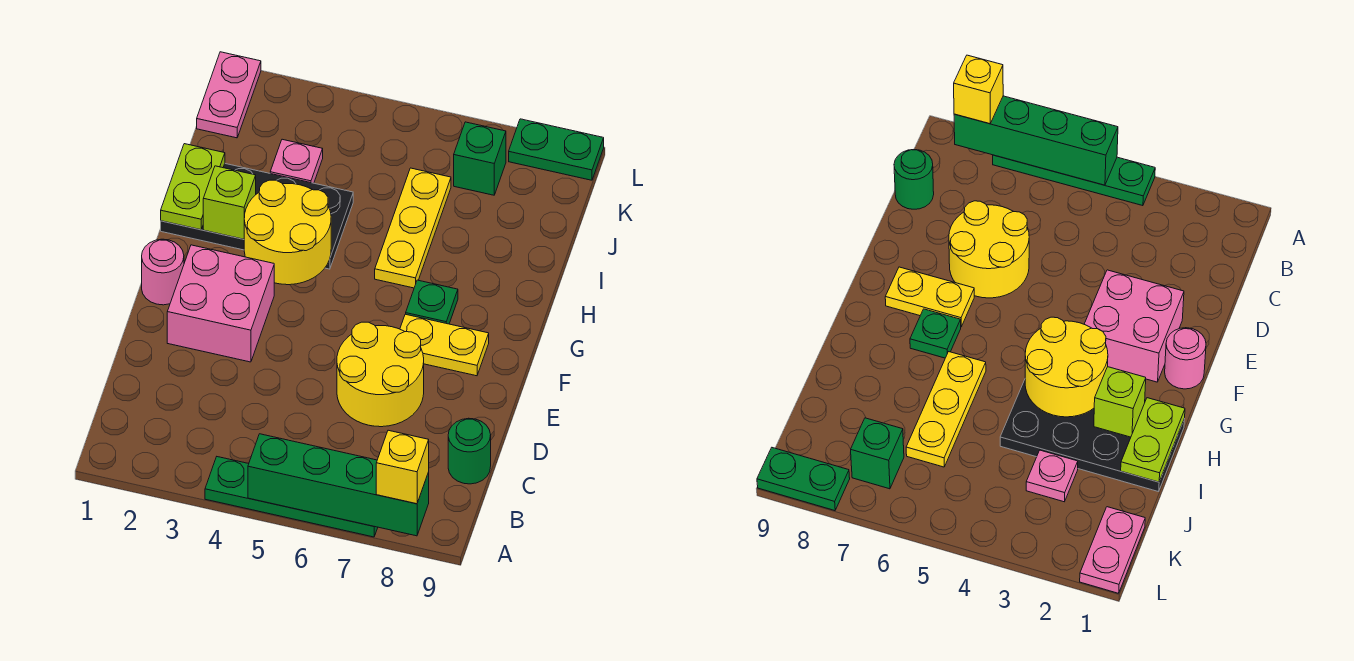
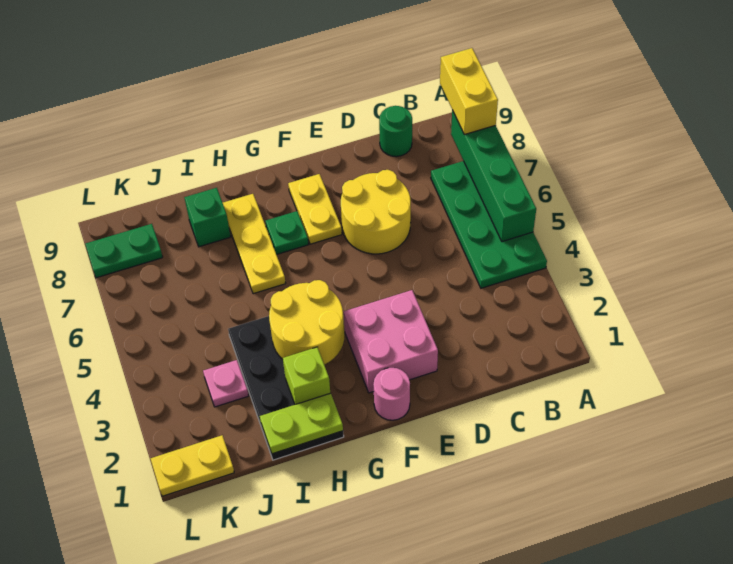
green 1x4 plate [205,457,378,537] -> green 2x4 plate [431,161,547,288]
yellow 1x1 brick [376,430,429,504] -> yellow 1x2 brick [440,48,498,135]
yellow 1x3 plate [375,168,451,288] -> yellow 1x3 plate turned to [223,194,286,294]
pink 1x2 plate [197,52,261,138] -> yellow 1x2 plate [151,435,234,496]
green 1x1 brick [454,122,506,195] -> green 1x1 brick moved to [184,188,231,247]
green 1x2 plate [509,119,604,180] -> green 1x2 plate turned to [85,224,163,278]

